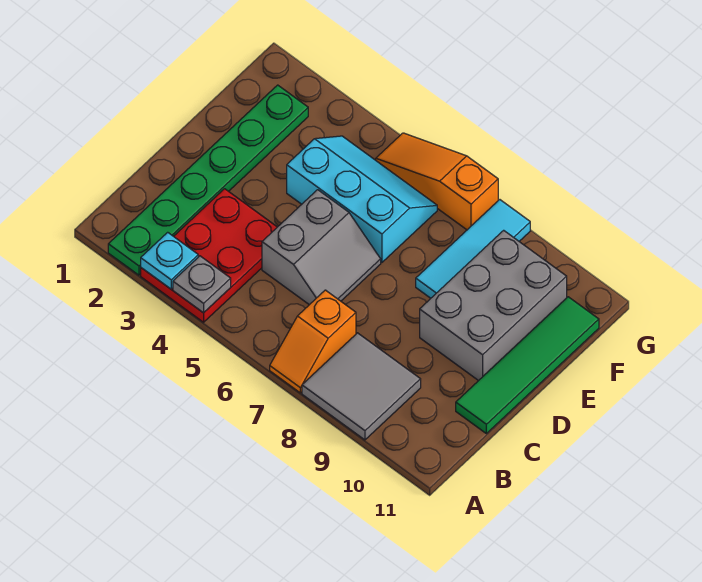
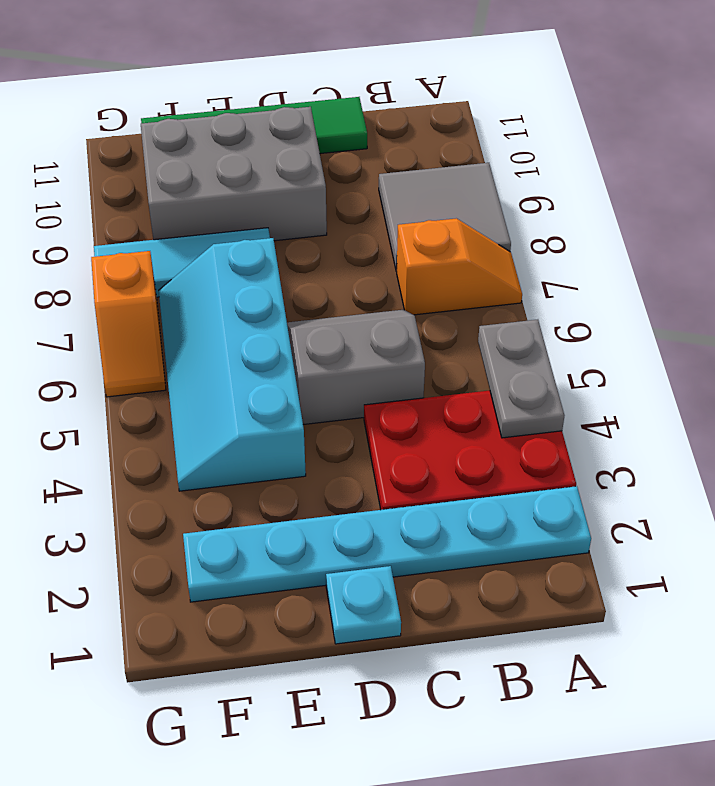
green 1x6 plate [108,85,308,275] -> cyan 1x6 plate [183,486,591,602]
cyan 1x1 plate [141,232,198,289] -> cyan 1x1 plate moved to [326,566,401,644]
grey 1x1 plate [173,256,231,313] -> grey 1x2 plate [478,320,564,438]
cyan 2x3 slope [287,136,437,263] -> cyan 2x4 slope [159,238,306,491]
orange 1x3 slope [376,133,498,230] -> orange 1x2 slope [91,251,166,397]

